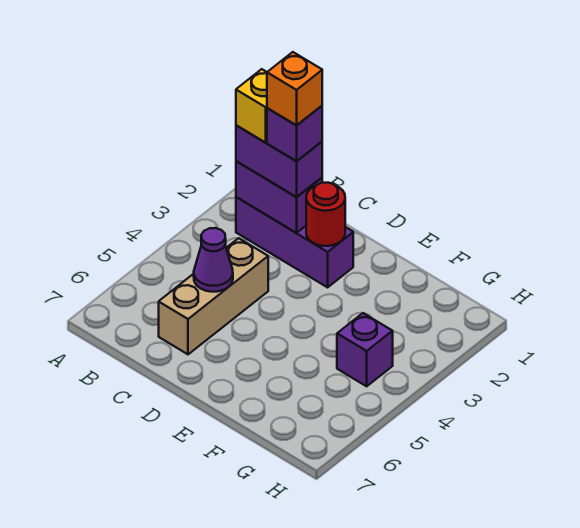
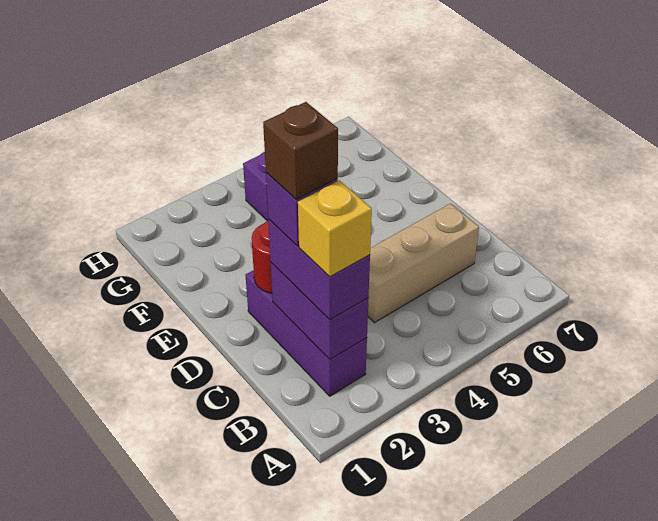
orange 1x1 brick [267,52,322,125] -> brown 1x1 brick [263,102,338,199]
purple 1x1 cone [194,228,233,292] -> none

